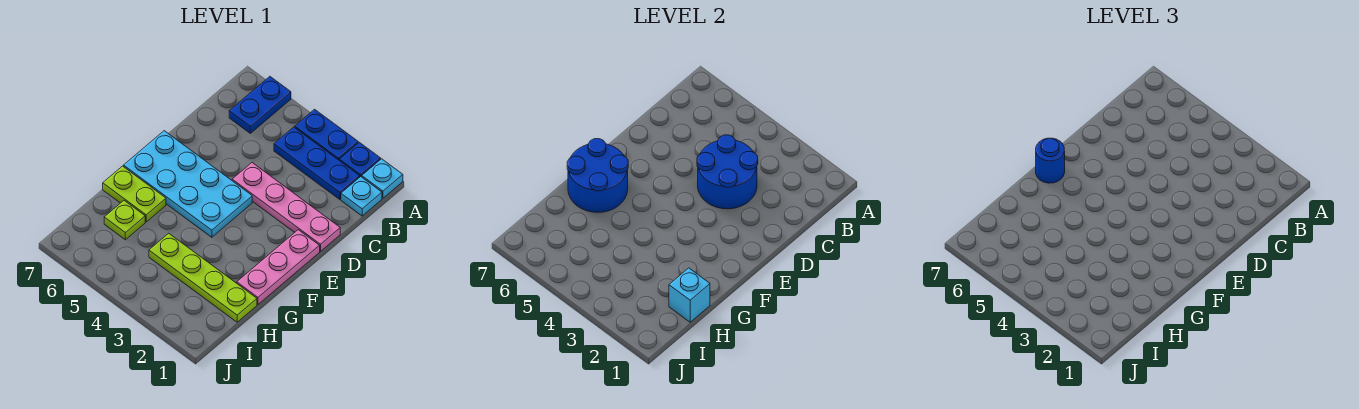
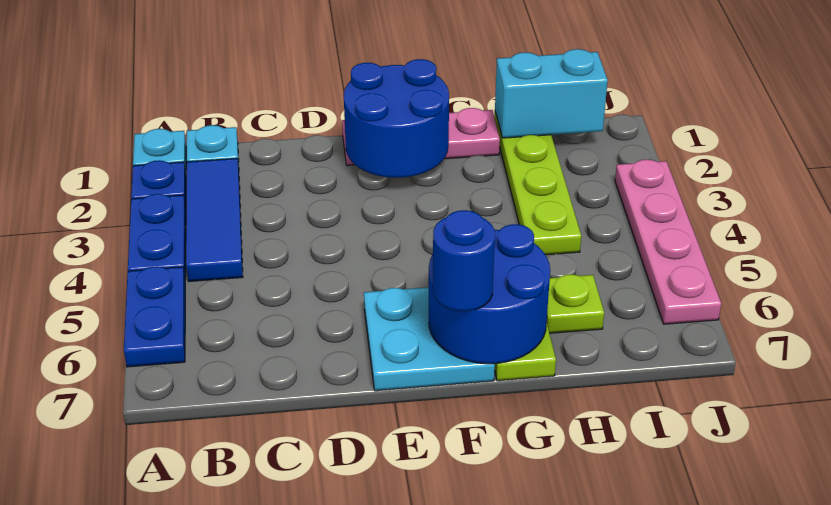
blue 1x2 plate [229,76,291,133] -> blue 1x2 plate turned to [124,266,185,367]
blue 1x3 plate [274,127,360,199] -> blue 1x3 tile [186,158,243,282]
blue 2x2 round brick [697,135,758,209] -> blue 2x2 round brick moved to [344,59,449,178]
pink 1x4 plate [232,163,340,251] -> pink 1x4 plate moved to [615,159,721,324]
cyan 2x4 plate [124,131,252,237] -> cyan 2x2 plate [364,287,495,391]
cyan 1x1 brick [669,268,710,322] -> cyan 1x2 brick [495,49,608,138]

